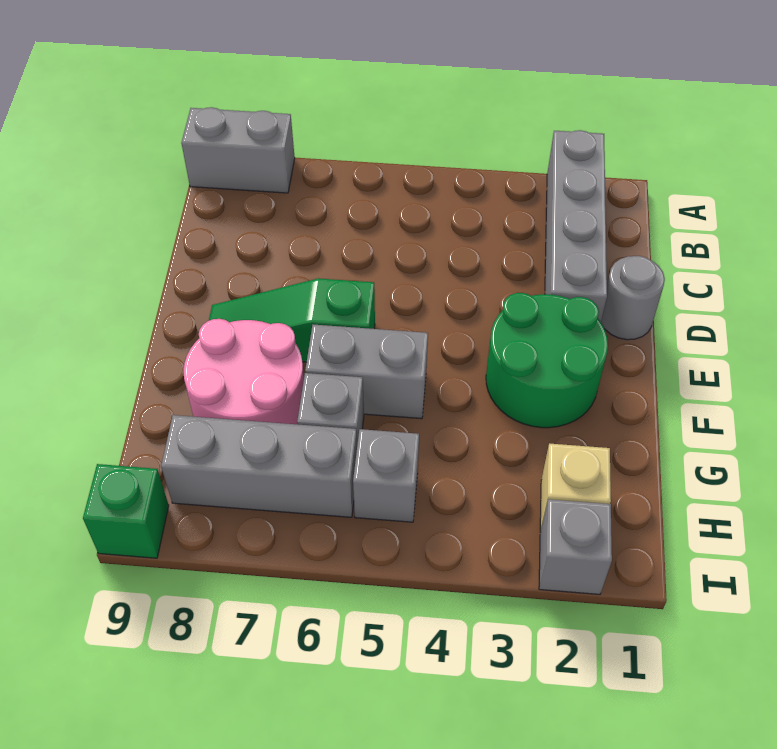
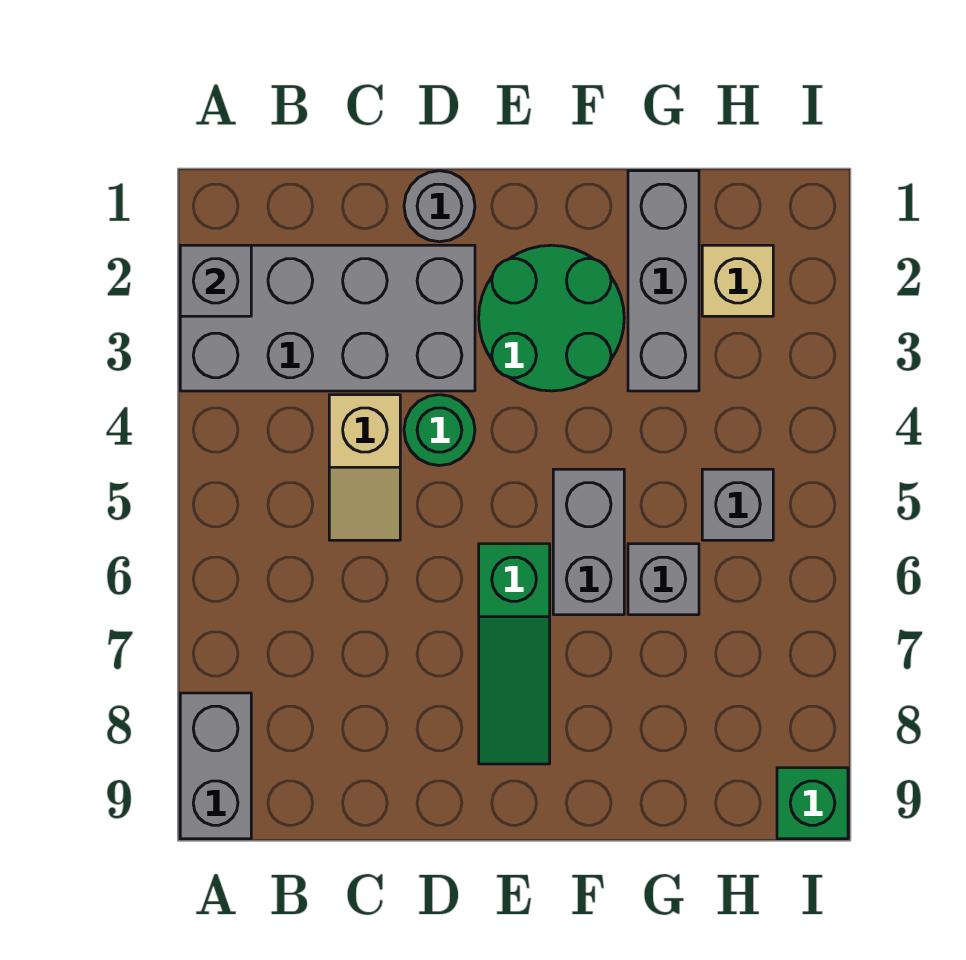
grey 1x4 brick [545,130,607,322] -> grey 2x4 brick [180,245,475,391]
none -> tan 1x2 slope [329,395,400,540]
none -> green 1x1 round brick [404,395,475,466]
pink 2x2 round brick [184,319,304,424] -> none
grey 1x3 brick [161,415,357,517] -> grey 1x3 brick moved to [628,171,699,391]
grey 1x1 brick [539,499,612,594] -> grey 1x1 brick moved to [180,245,251,316]

